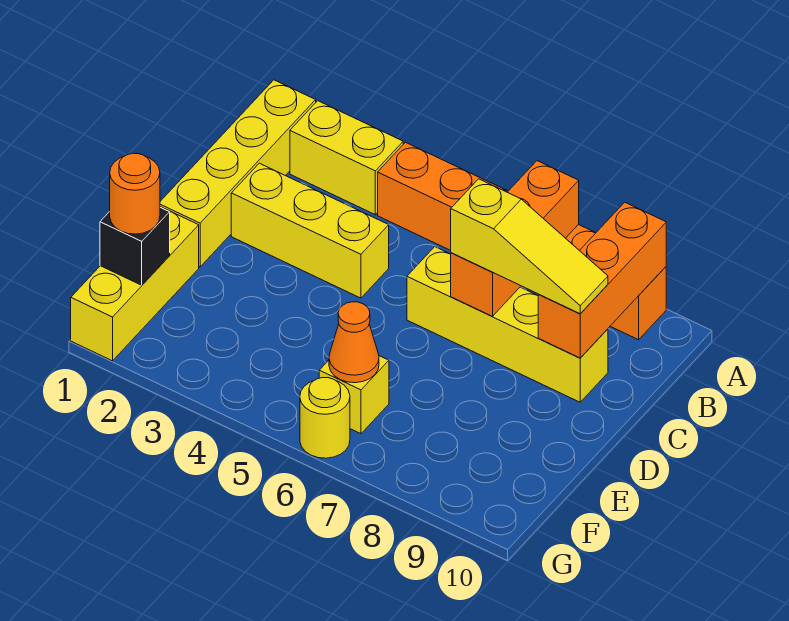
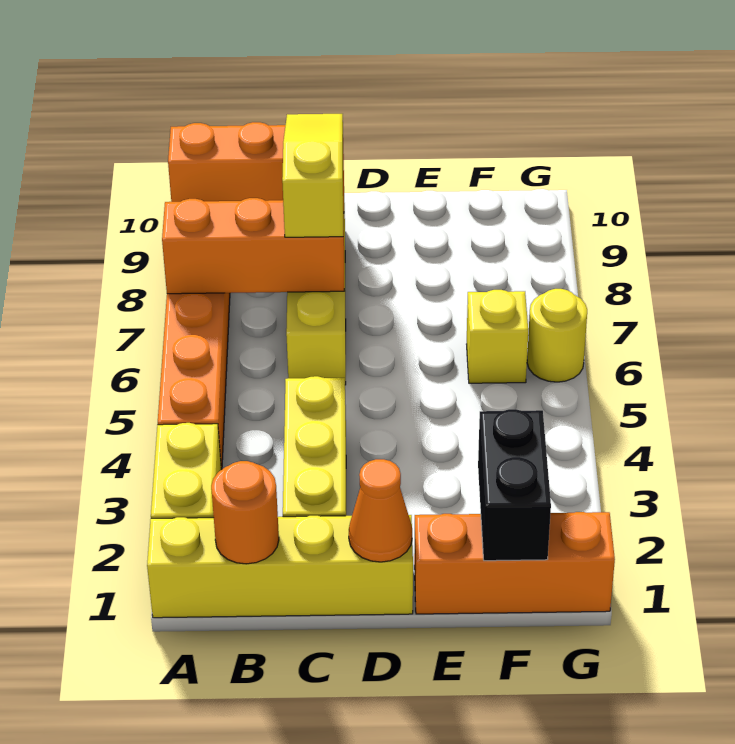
yellow 1x3 brick [71,207,199,361] -> orange 1x3 brick [414,512,615,614]
black 1x1 brick [100,207,170,285] -> black 1x2 brick [478,409,551,561]
orange 1x1 round brick [110,153,160,234] -> orange 1x1 round brick moved to [211,461,279,564]
orange 1x1 cone [329,302,379,383] -> orange 1x1 cone moved to [349,459,412,562]

